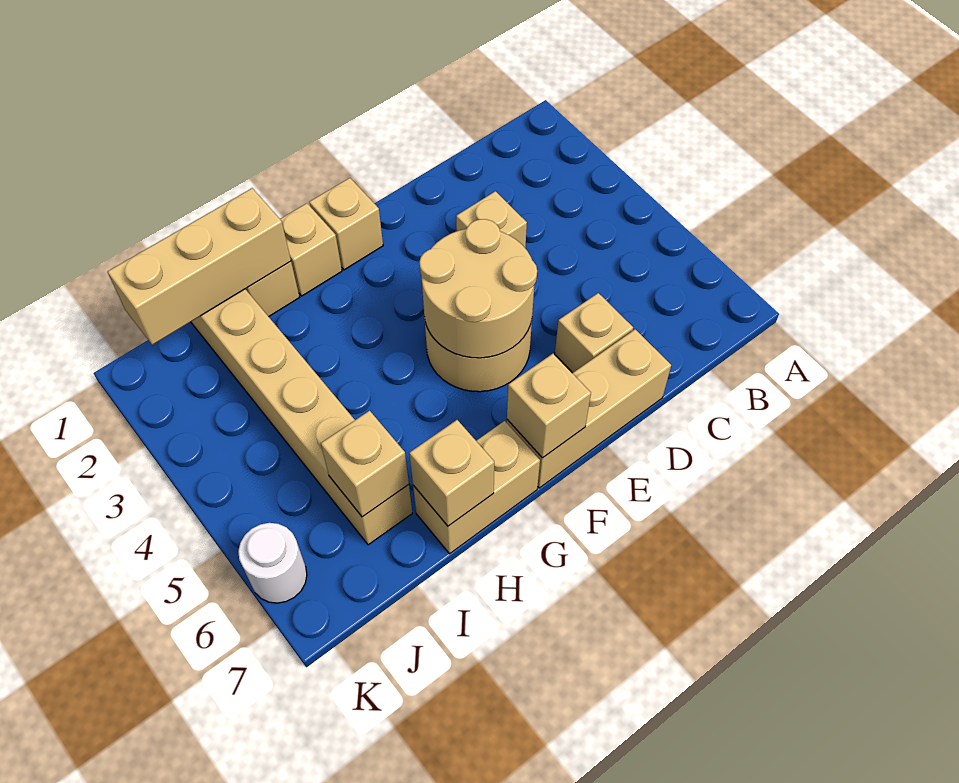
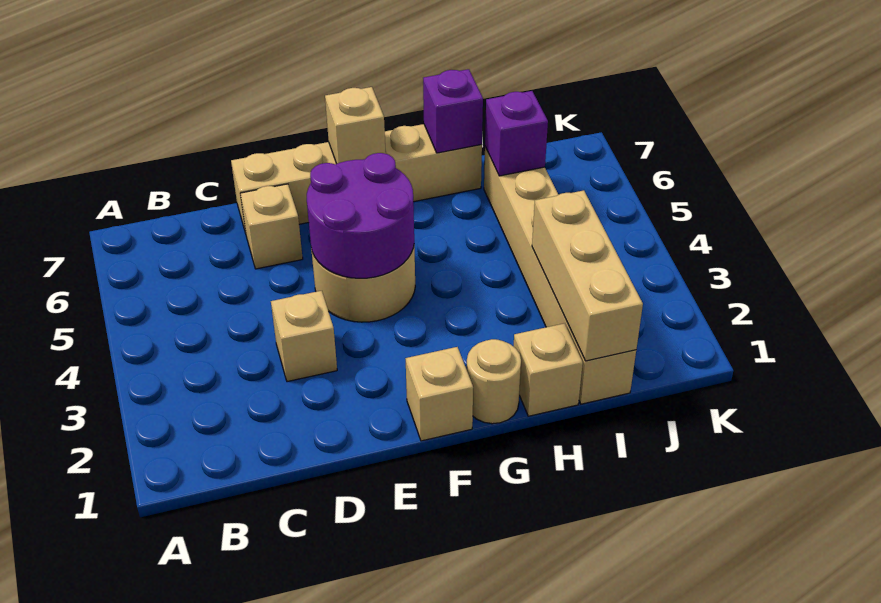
tan 2x2 round brick [419,219,537,358] -> purple 2x2 round brick [307,153,414,278]
tan 1x1 brick [280,203,342,296] -> tan 1x1 round brick [467,339,521,424]
tan 1x3 brick [108,188,291,345] -> tan 1x3 brick turned to [532,190,643,361]
tan 1x1 brick [409,420,494,526] -> purple 1x1 brick [423,69,483,153]
tan 1x1 brick [321,411,409,517] -> purple 1x1 brick [485,91,548,176]
white 1x1 round brick [238,523,307,603] -> none

